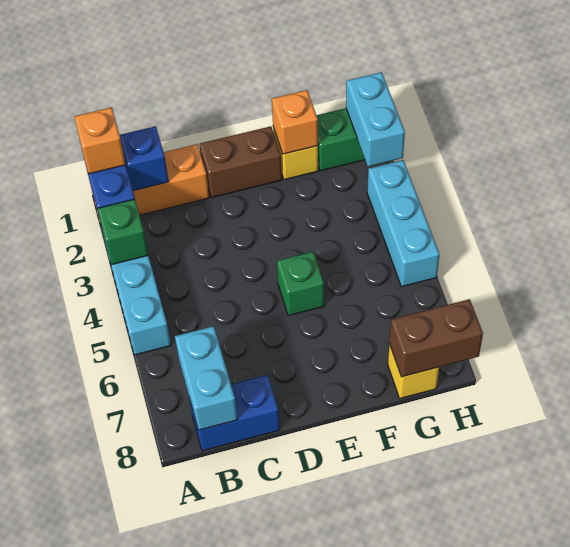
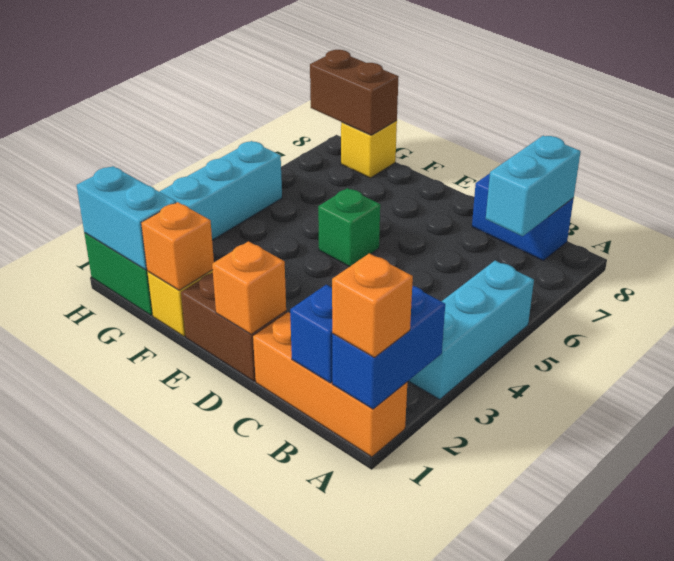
green 1x1 brick [97,199,148,265] -> none
none -> orange 1x1 brick [212,241,286,334]
cyan 1x2 brick [346,72,405,167] -> cyan 1x2 brick turned to [77,166,176,270]

